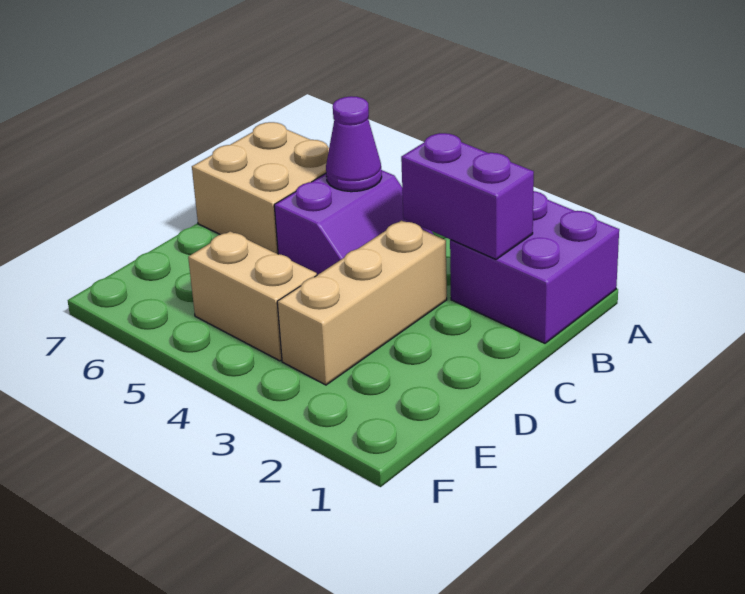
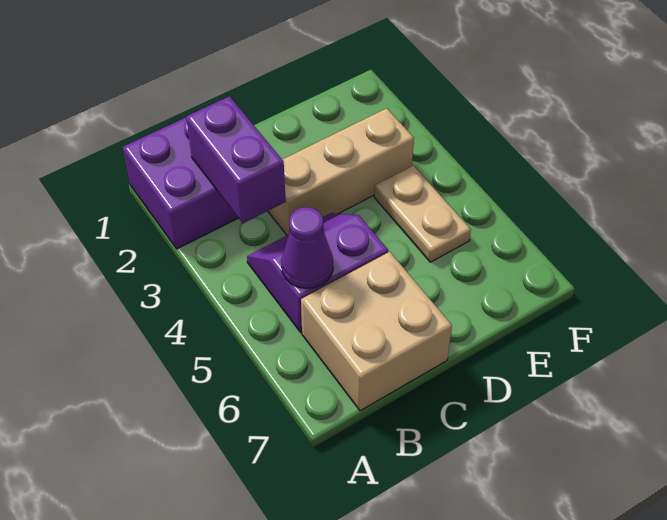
tan 1x2 brick [188,231,317,361] -> tan 1x2 plate [374,166,471,262]

